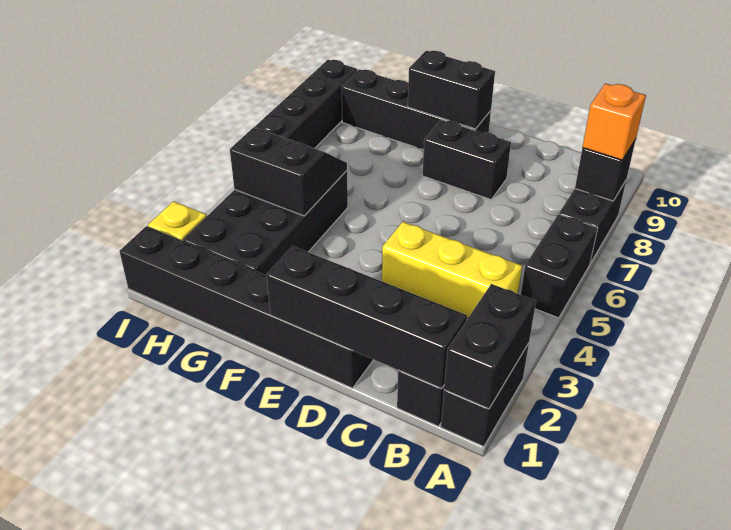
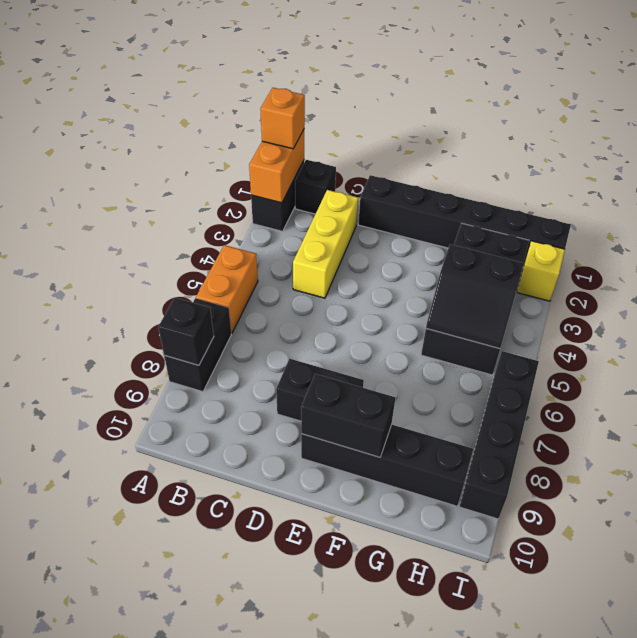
black 1x2 brick [444,284,536,409] -> orange 1x2 brick [249,130,304,203]
black 1x2 brick [521,214,598,318] -> orange 1x2 brick [196,245,258,333]
orange 1x1 brick [583,84,646,160] -> orange 1x1 brick moved to [260,88,305,149]
black 1x4 brick [267,246,467,389] -> none
yellow 1x3 brick [382,222,522,318] -> yellow 1x3 brick turned to [293,190,358,298]

